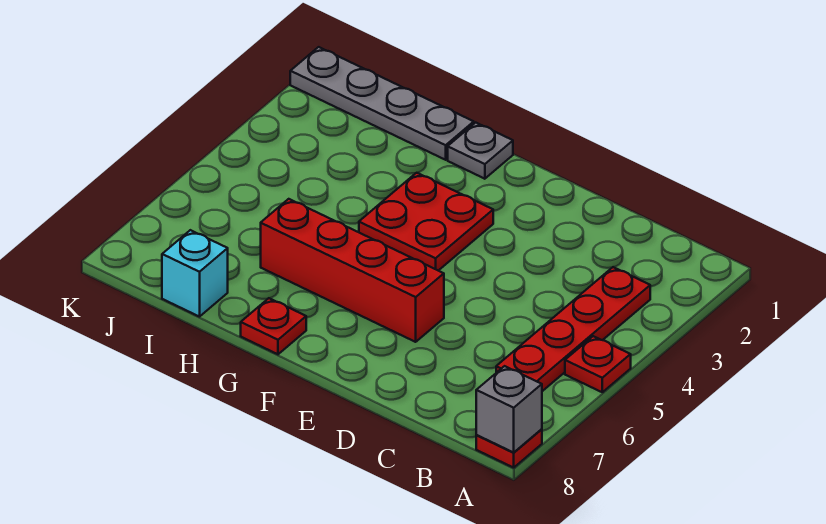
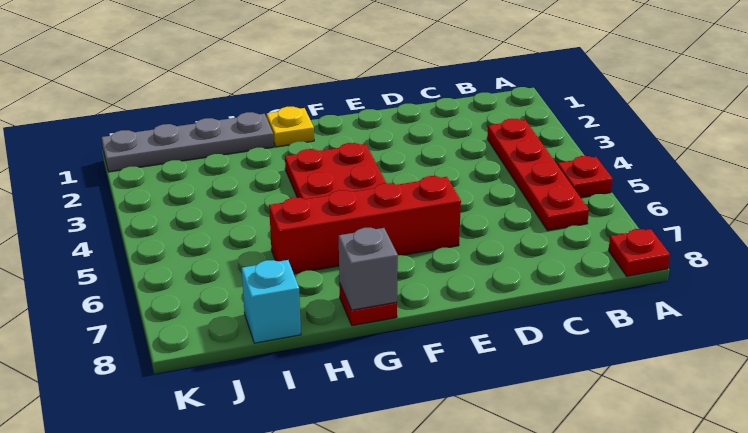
grey 1x1 brick [476,366,542,452] -> grey 1x1 brick moved to [339,228,398,310]
grey 1x1 plate [448,123,513,179] -> yellow 1x1 plate [267,107,314,147]

